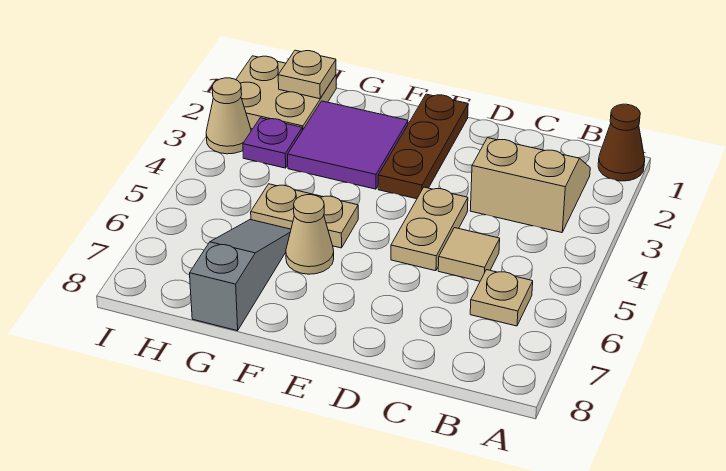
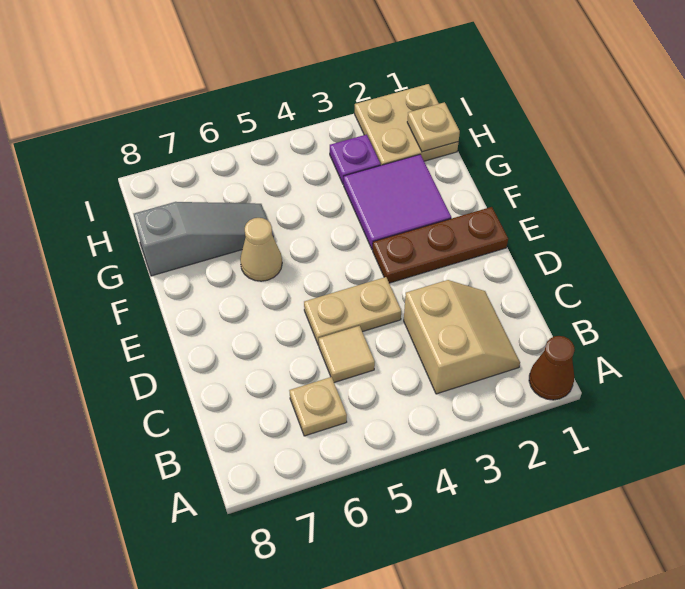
tan 1x2 plate [251,184,358,248] -> none
tan 1x1 cone [206,78,251,154] -> none

